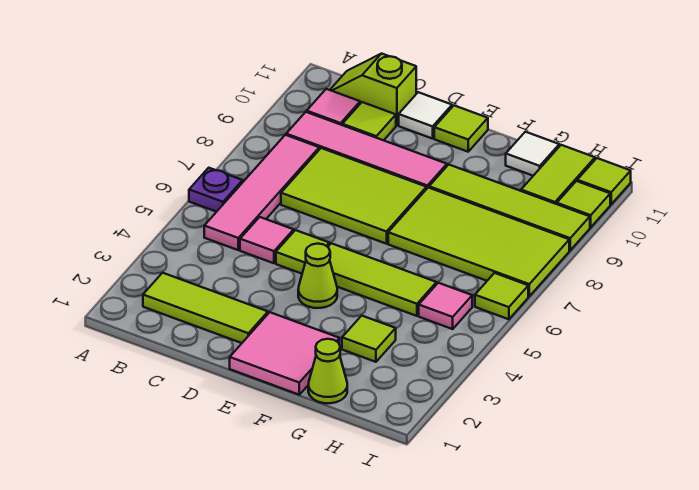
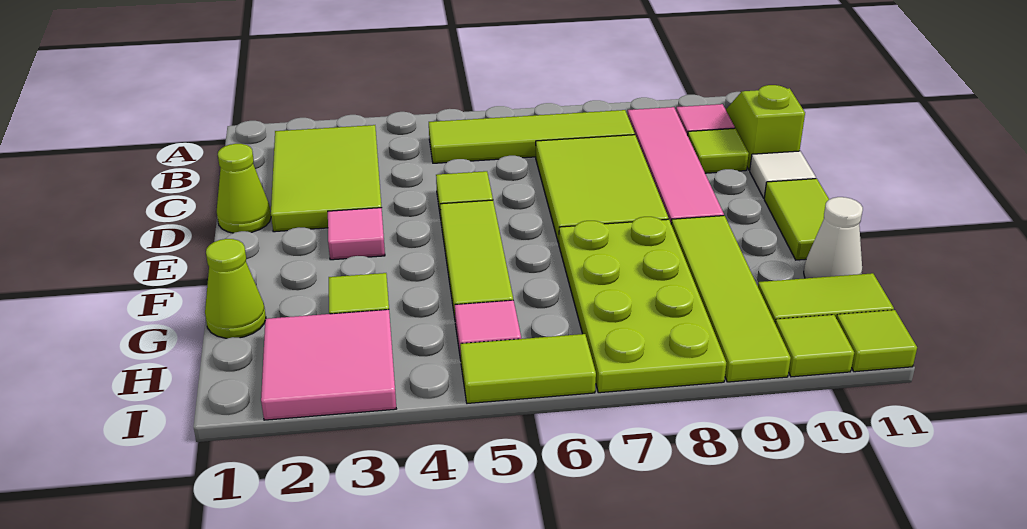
purple 1x1 plate [189,168,243,212] -> none
lime 1x3 tile [143,273,268,343] -> lime 2x3 tile [271,125,382,232]
pink 1x4 tile [204,135,319,250] -> lime 1x4 tile [429,110,635,163]
pink 1x1 tile [240,217,294,263] -> pink 1x1 tile moved to [328,208,385,260]
pink 2x2 tile [230,312,339,395] -> pink 2x2 tile moved to [261,309,396,420]
lime 1x1 cone [298,244,337,308] -> lime 1x1 cone moved to [217,144,271,233]
lime 1x1 tile [434,106,488,152] -> lime 1x2 tile [764,179,829,260]
lime 2x4 tile [388,188,569,296] -> lime 2x4 plate [559,217,726,393]
white 1x1 tile [506,132,559,176] -> white 1x1 cone [804,197,863,278]
lime 1x1 tile [475,273,528,319] -> lime 1x2 tile [460,334,596,403]

